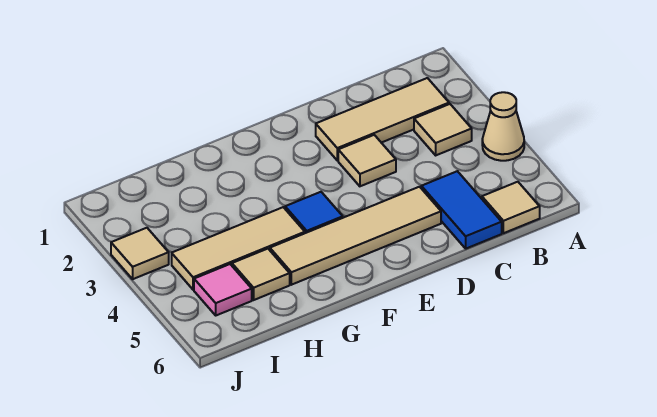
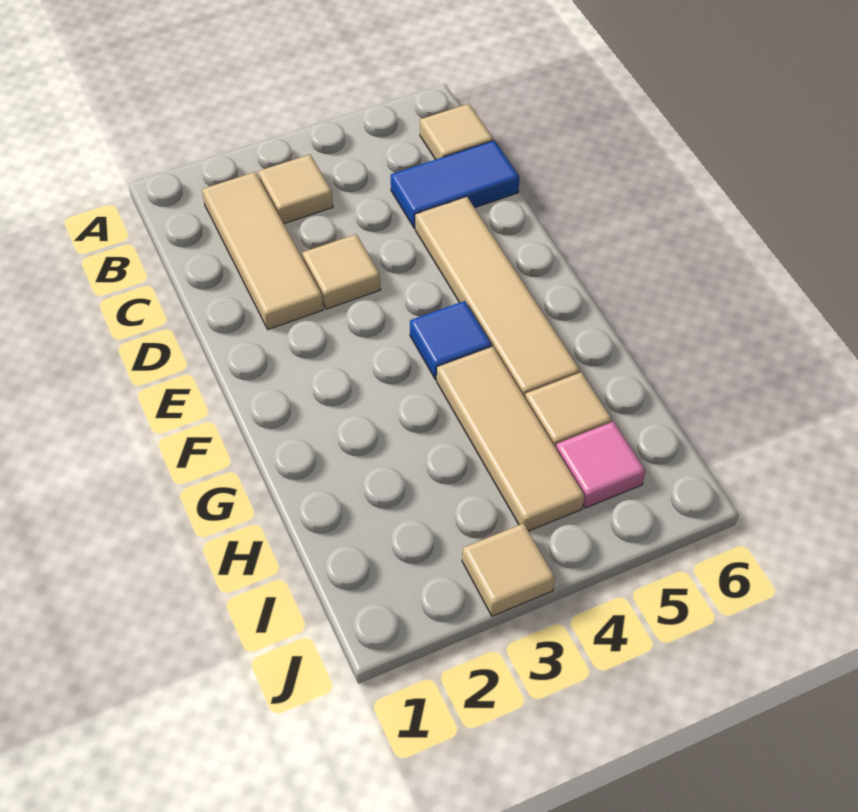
tan 1x1 cone [482,92,524,161] -> none

